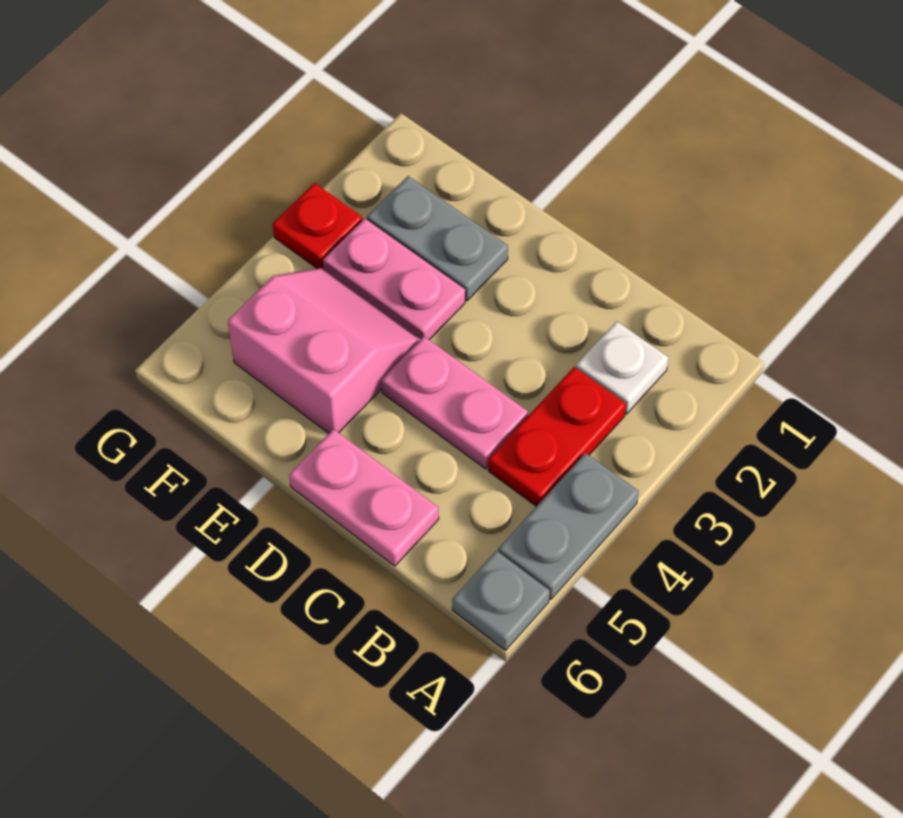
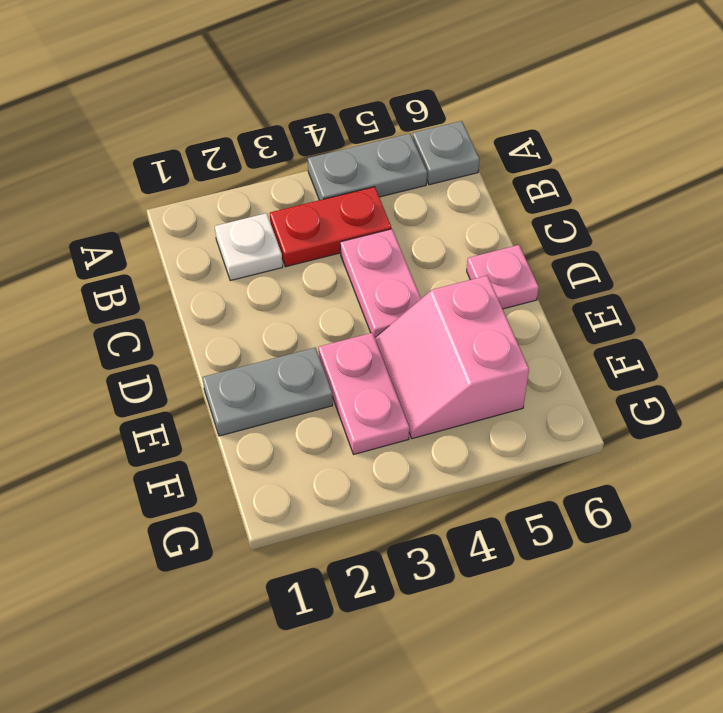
pink 1x2 plate [289,429,439,566] -> pink 1x1 plate [467,245,539,309]
grey 1x2 plate [367,176,508,301] -> grey 1x2 plate turned to [203,348,333,436]
red 1x1 plate [273,183,363,269] -> none

